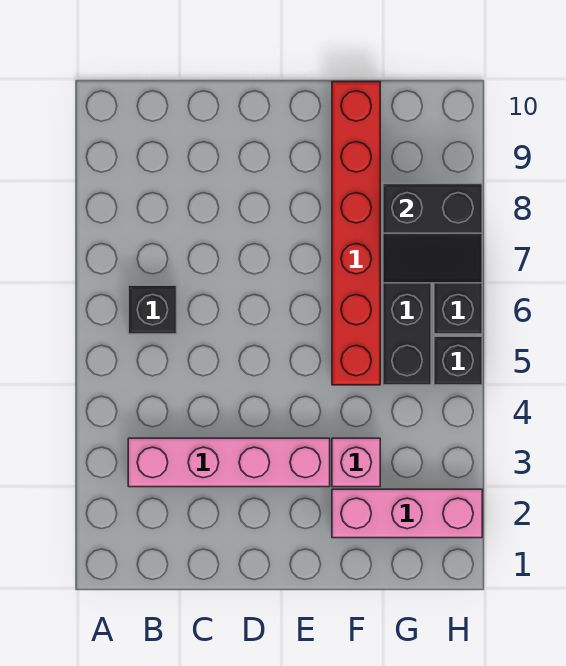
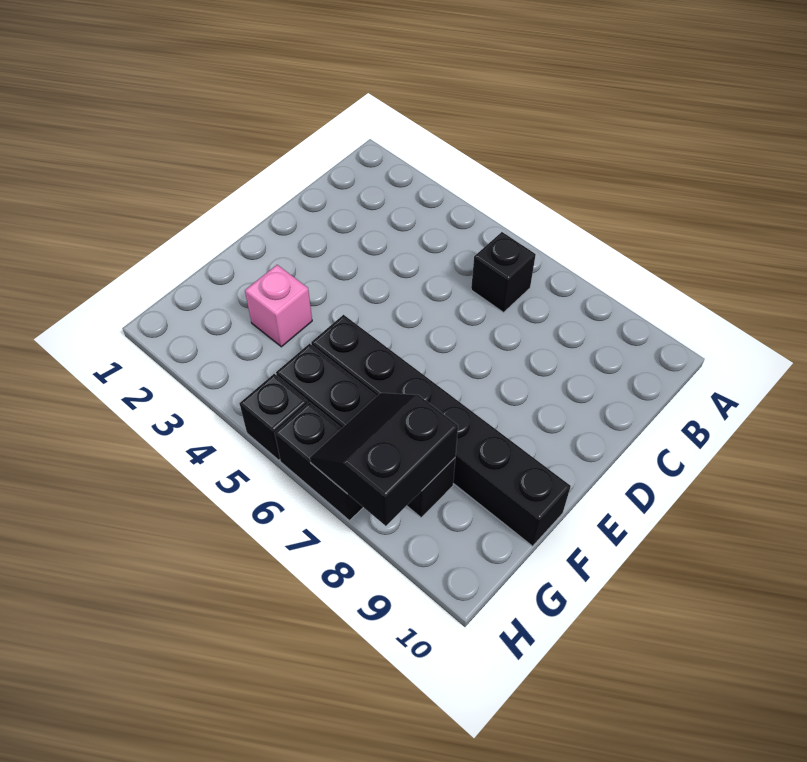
pink 1x4 brick [128,438,330,487] -> none
pink 1x3 brick [332,489,482,538] -> none
red 1x6 brick [332,82,380,385] -> black 1x6 brick [311,315,571,546]

